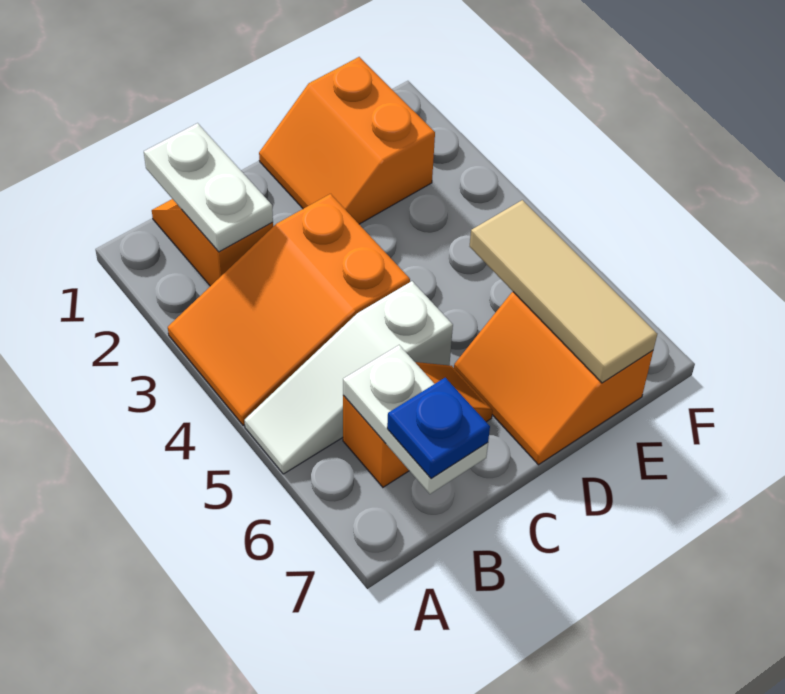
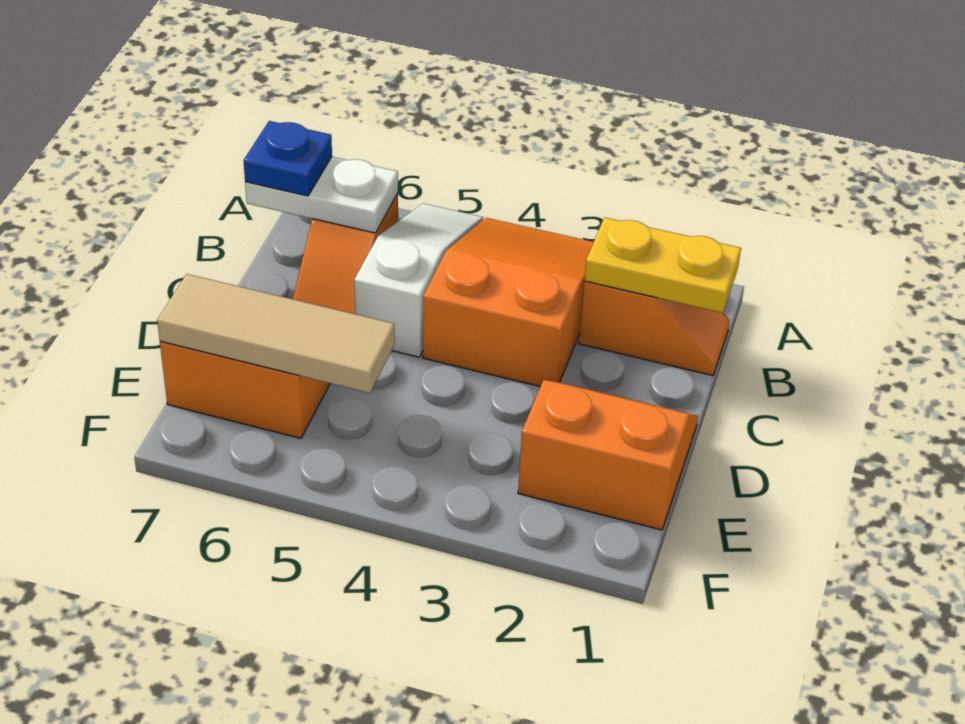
white 1x2 plate [144,123,273,252] -> yellow 1x2 plate [584,217,741,313]

